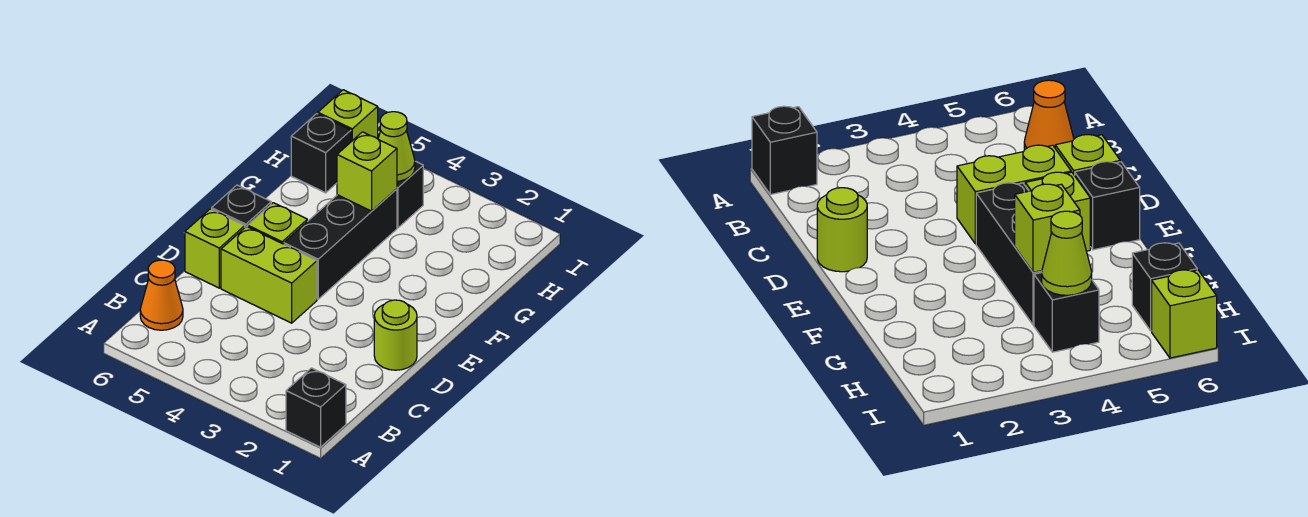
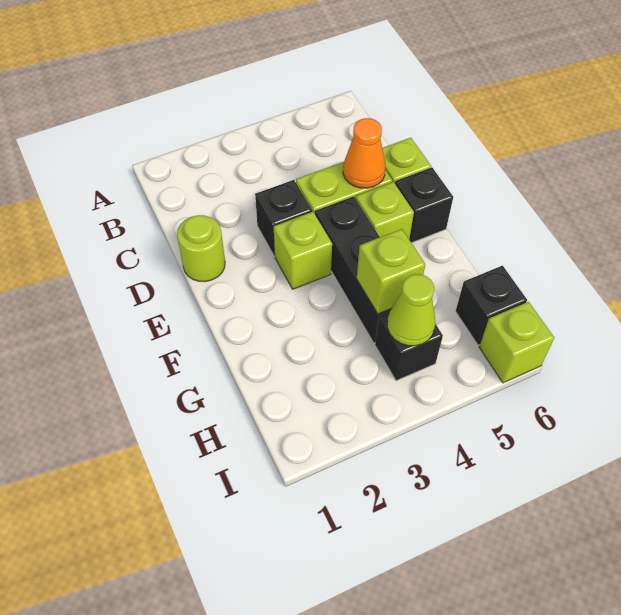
black 1x1 brick [286,368,346,447] -> black 1x1 brick moved to [255,180,312,256]
orange 1x1 cone [140,260,183,330] -> orange 1x1 cone moved to [343,118,386,188]
none -> lime 1x1 brick [274,212,332,289]

